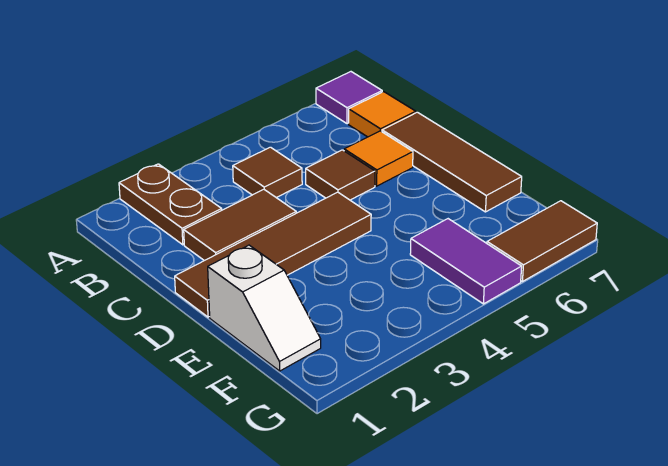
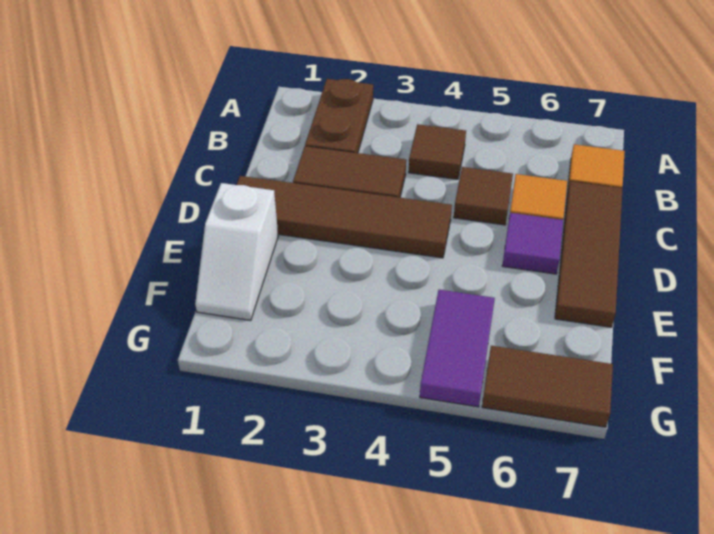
purple 1x1 tile [316,72,382,124] -> purple 1x1 tile moved to [502,213,563,274]

